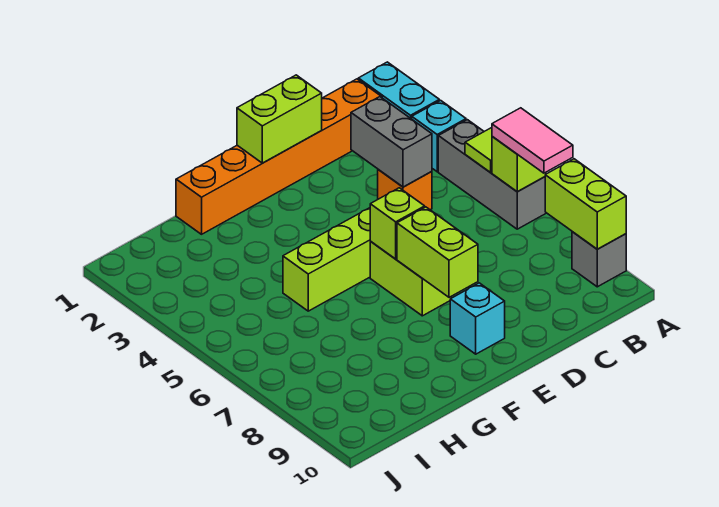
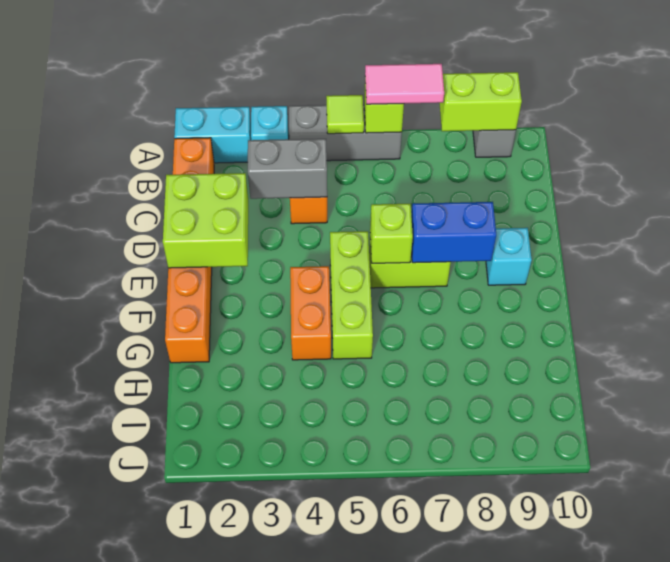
lime 1x2 brick [237,75,322,163] -> lime 2x2 brick [163,173,248,268]
lime 1x2 brick [397,207,478,297] -> blue 1x2 brick [411,202,496,263]
none -> orange 1x2 brick [290,266,331,360]

